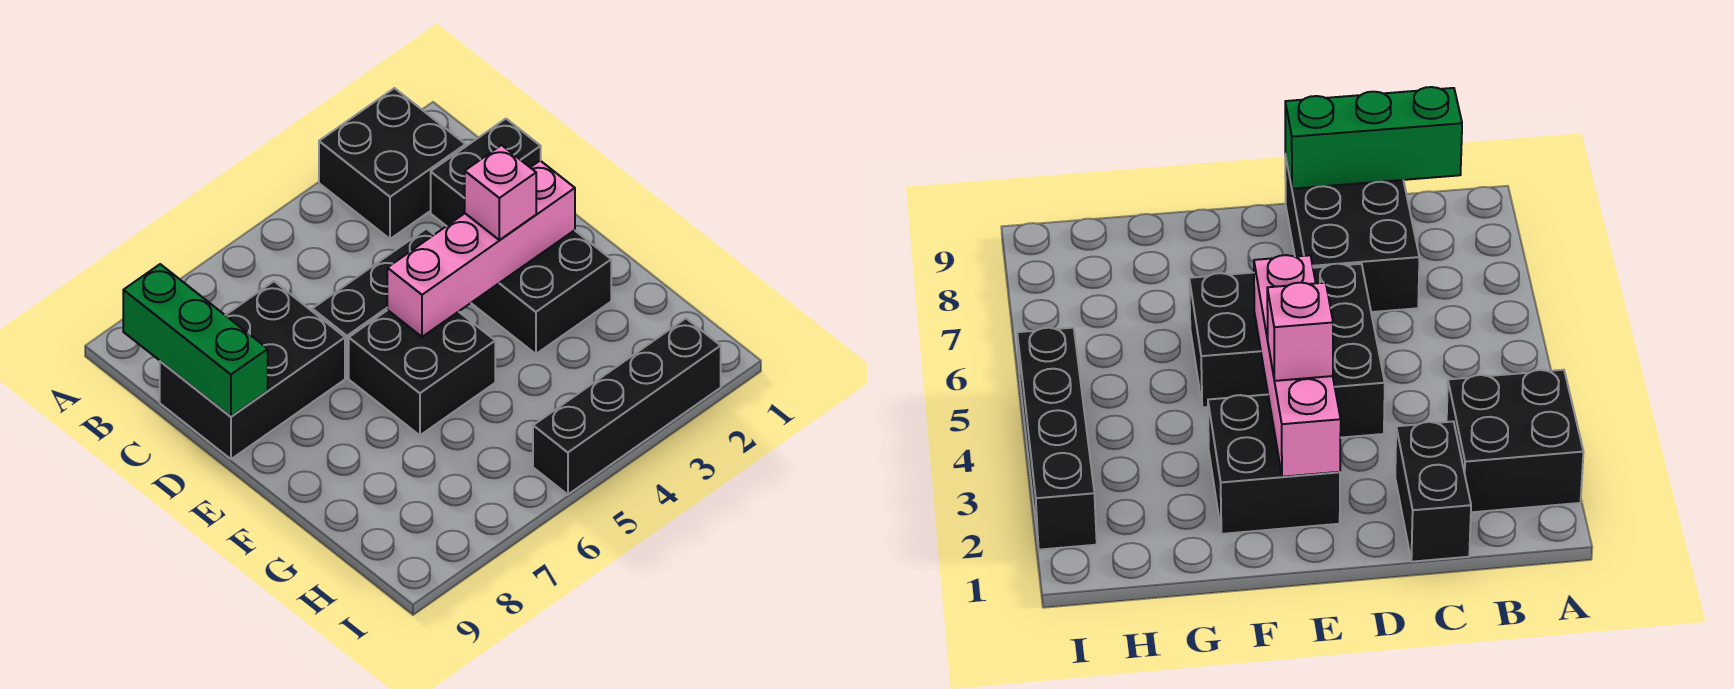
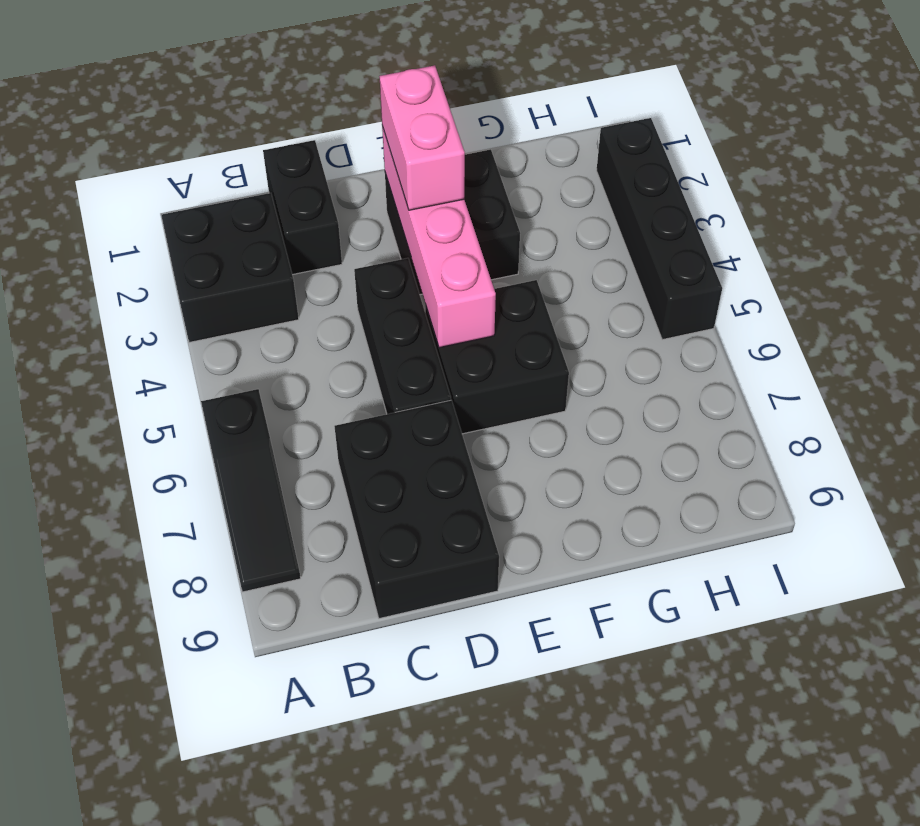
none -> black 1x3 slope [201,389,301,592]
green 1x3 brick [123,264,268,416] -> none
pink 1x1 brick [465,145,536,240] -> pink 1x2 brick [380,65,465,210]

